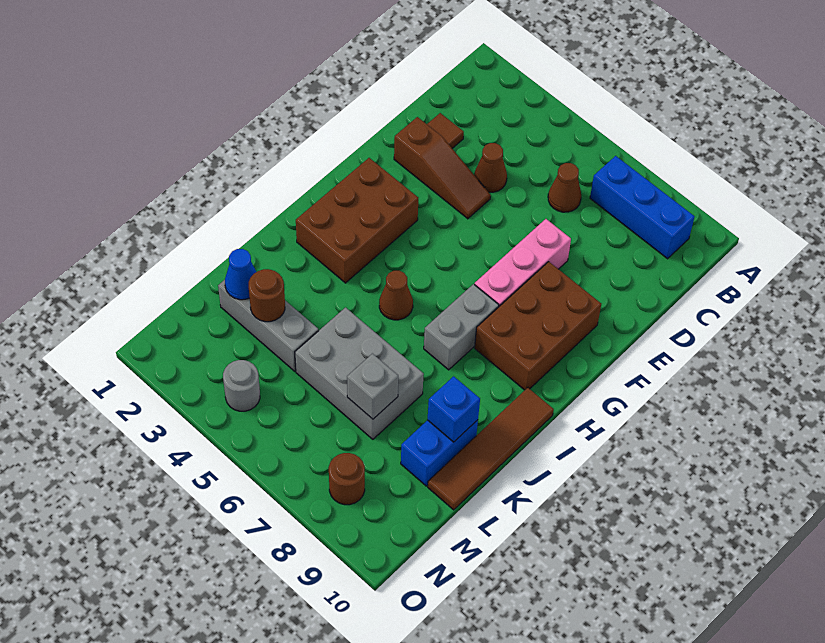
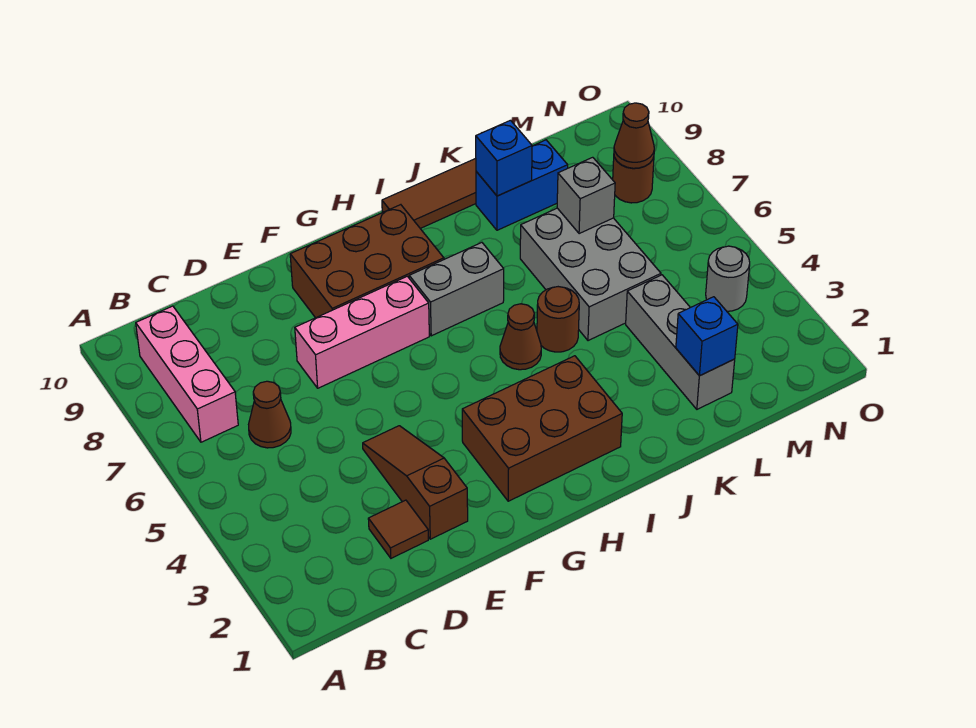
blue 1x3 brick [590,156,694,259] -> pink 1x3 brick [136,306,238,442]
brown 1x1 cone [474,143,507,192] -> brown 1x1 cone moved to [614,103,654,168]
blue 1x1 cone [225,249,256,300] -> blue 1x1 brick [676,297,738,376]
brown 1x1 round brick [249,269,285,322] -> brown 1x1 round brick moved to [537,287,579,352]

